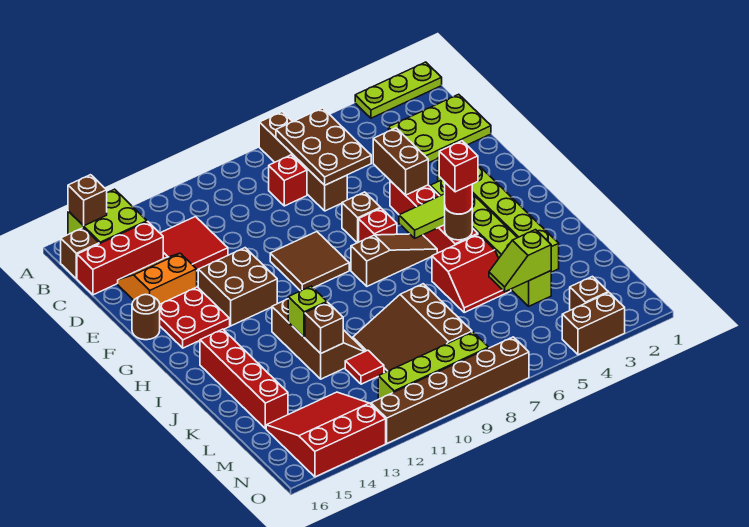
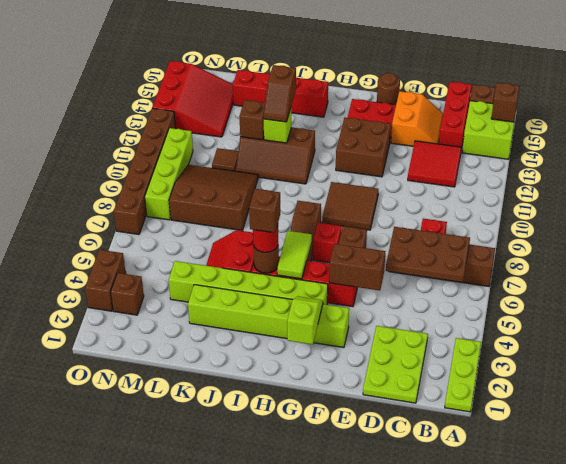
red 1x1 brick [439,141,478,192] -> brown 1x1 brick [249,189,280,233]
none -> brown 1x2 slope [263,65,296,122]
lime 1x2 slope [489,230,551,292] -> lime 1x2 slope moved to [287,296,323,345]
red 1x1 tile [345,350,384,384] -> brown 1x1 tile [212,148,238,171]

